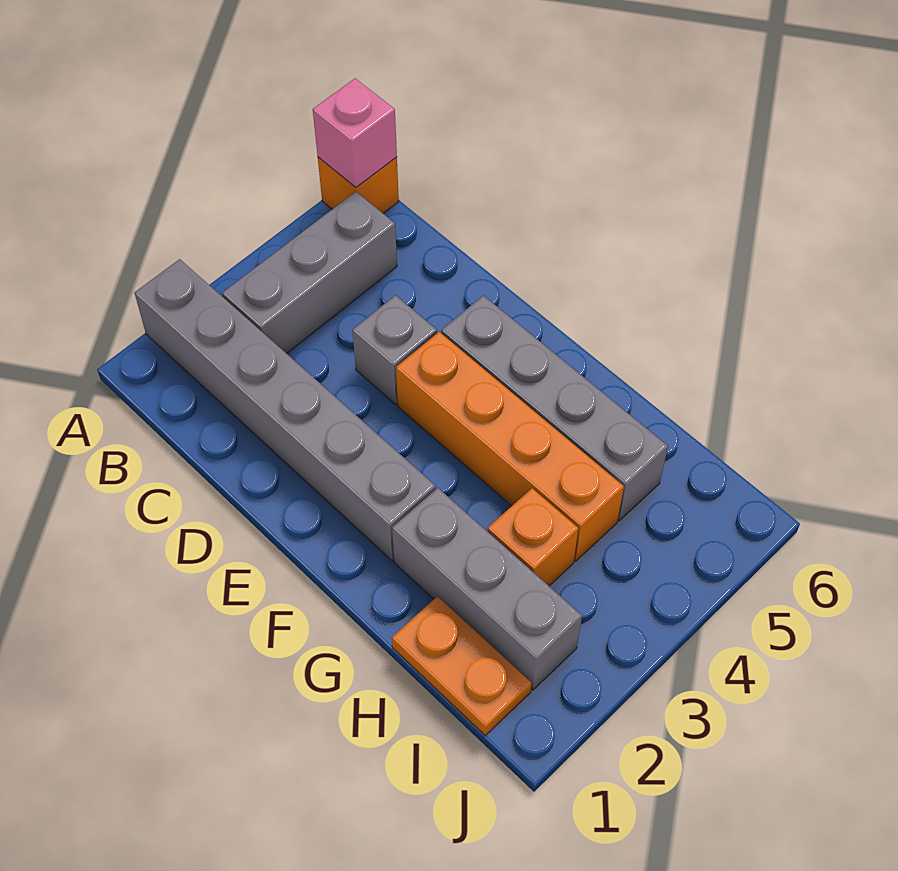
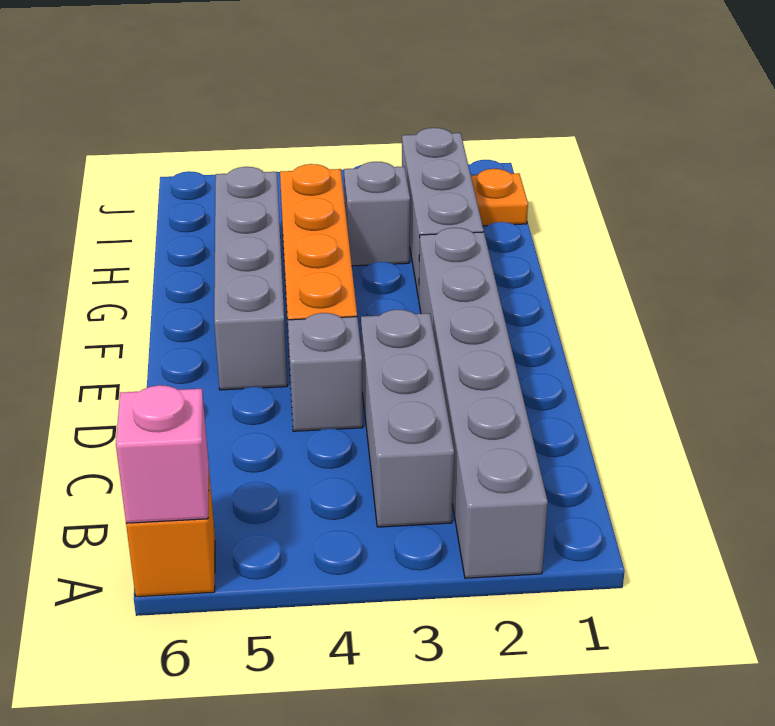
grey 1x3 brick [222,192,397,354] -> grey 1x3 brick turned to [361,310,454,527]
orange 1x2 plate [392,596,532,736] -> orange 1x1 plate [471,169,528,226]
orange 1x1 brick [487,488,579,586] -> grey 1x1 brick [344,162,410,266]

